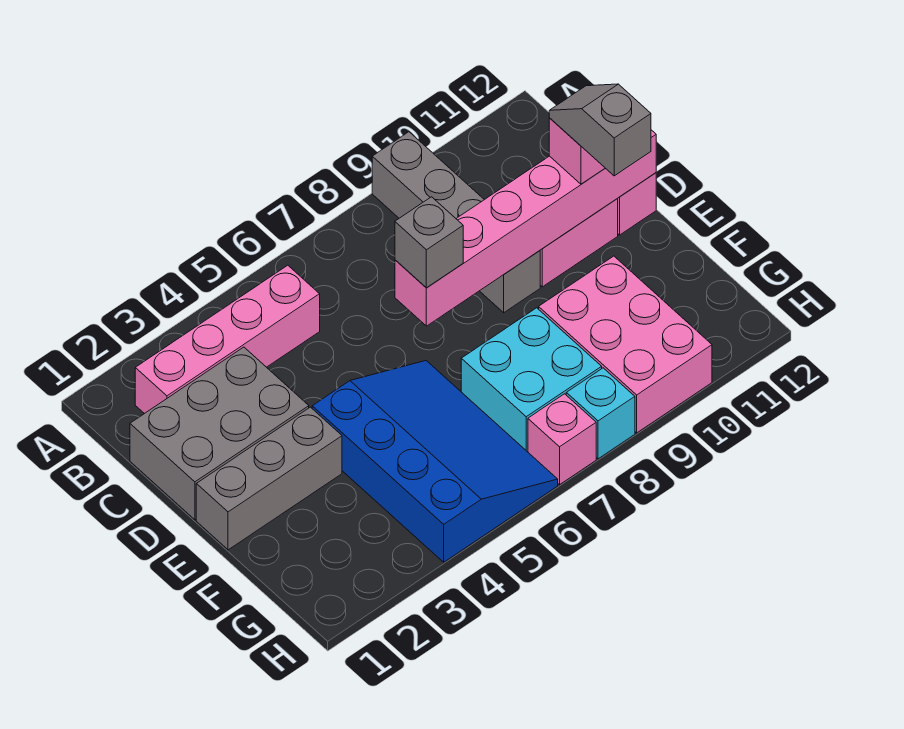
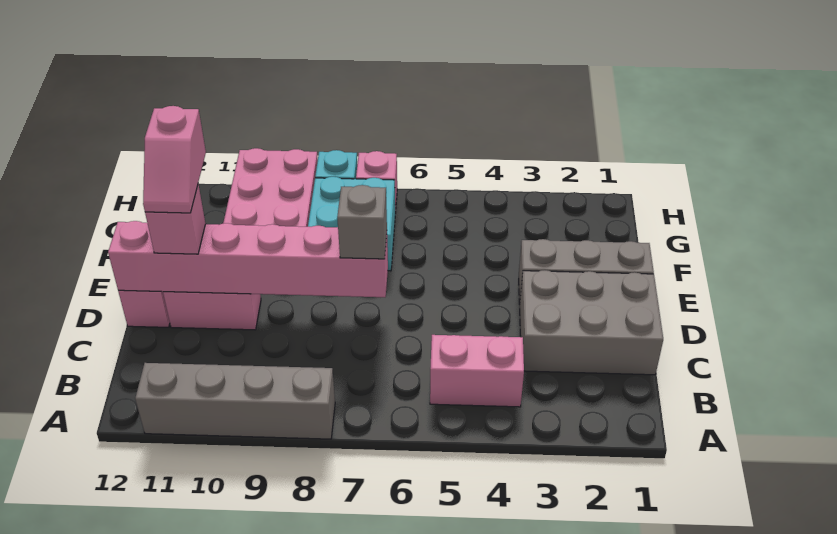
grey 1x4 brick [372,132,540,313] -> grey 1x4 brick turned to [135,363,335,439]
pink 1x4 brick [135,265,320,414] -> pink 1x2 brick [430,335,524,407]
grey 1x2 slope [549,84,651,176] -> pink 1x2 slope [143,106,206,213]
blue 3x4 slope [312,361,558,562] -> none

